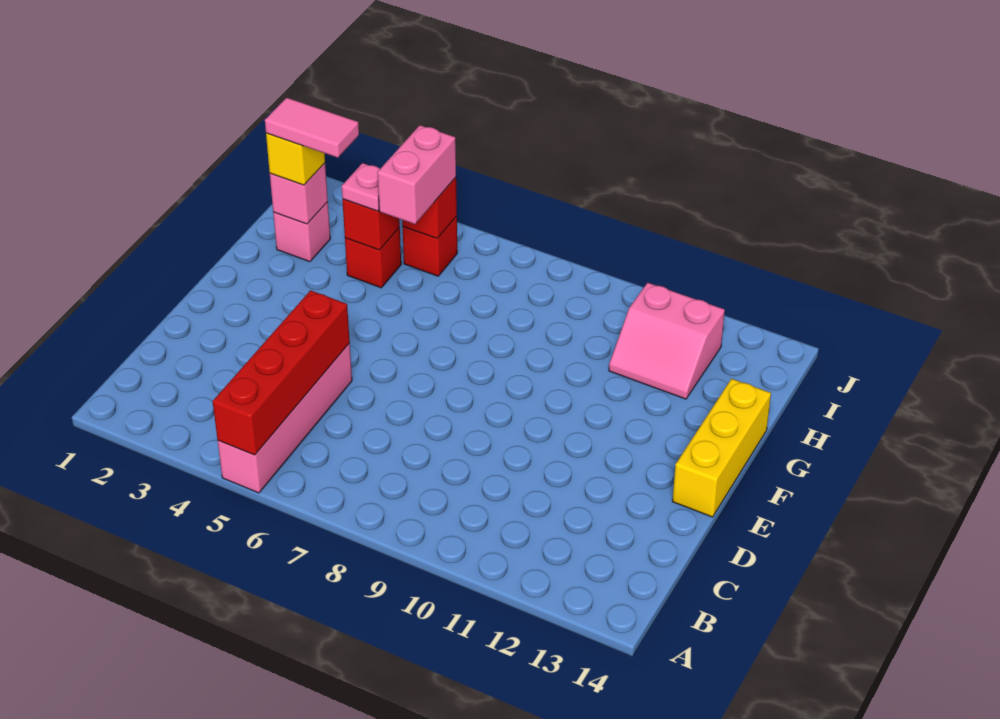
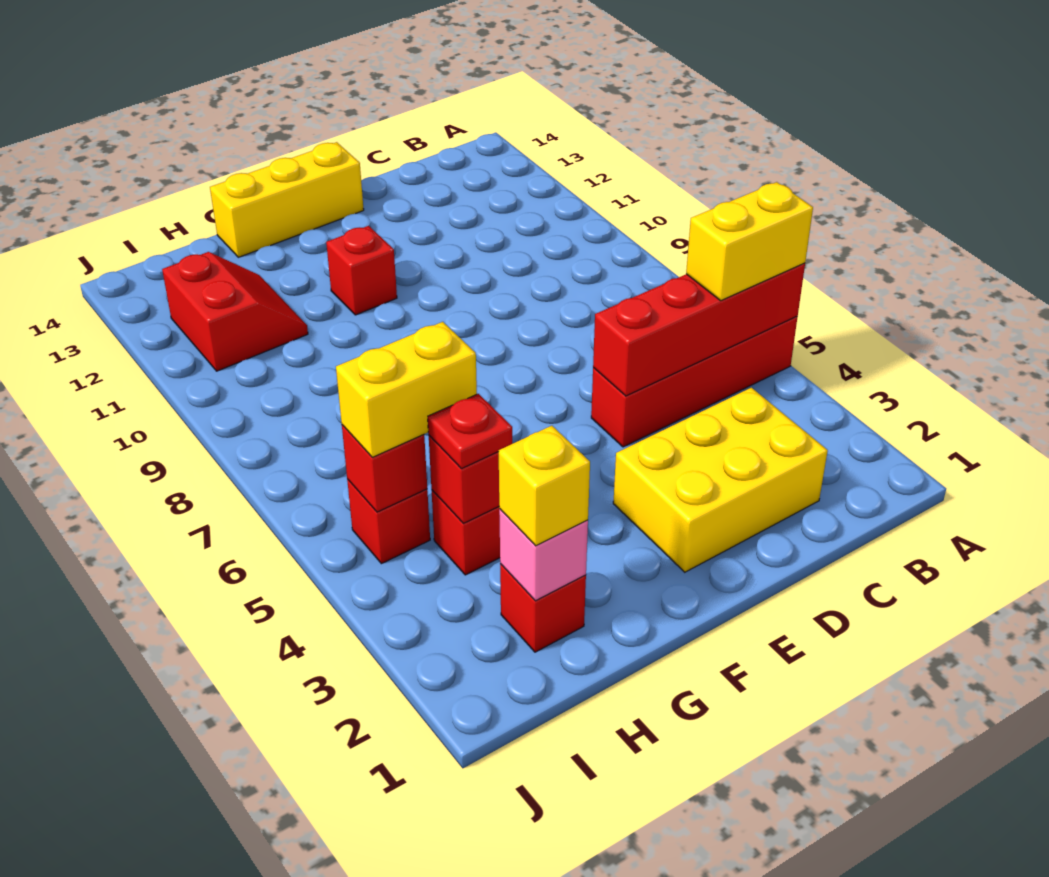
pink 1x4 brick [218,343,352,493] -> red 1x4 brick [591,317,797,447]
none -> yellow 1x2 brick [686,182,813,300]
none -> yellow 2x3 brick [613,388,828,572]
none -> red 1x1 brick [326,226,397,315]
pink 1x1 brick [273,202,330,262] -> red 1x1 brick [500,564,586,652]
pink 1x2 tile [265,98,359,158] -> none
pink 1x1 plate [342,163,380,211] -> red 1x1 plate [428,394,512,469]
pink 1x2 brick [377,125,456,224] -> yellow 1x2 brick [336,322,477,457]
pink 2x2 slope [609,283,725,399] -> red 2x2 slope [162,252,308,371]

